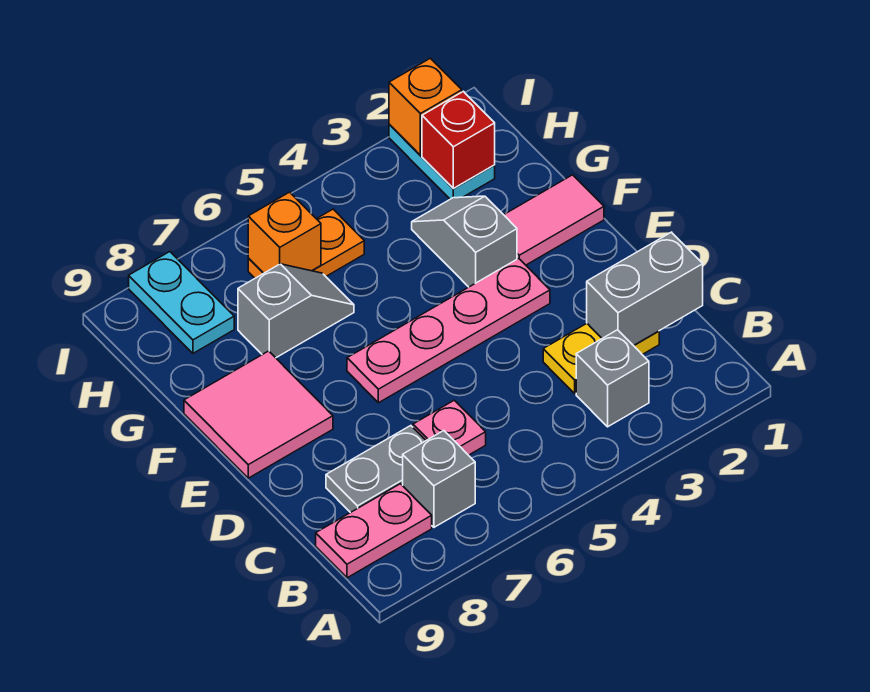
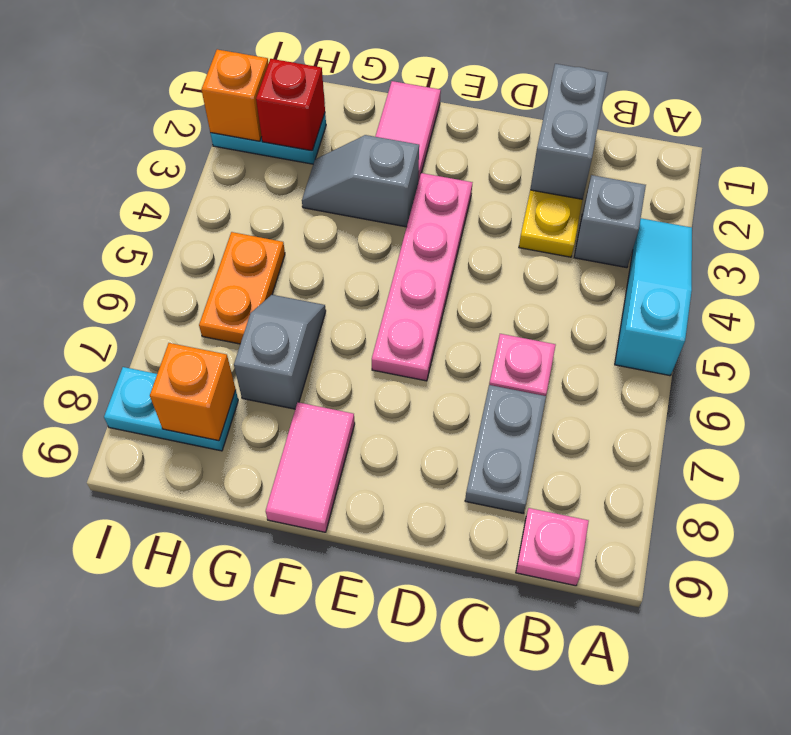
none -> cyan 1x3 slope [615,218,692,376]
grey 1x1 brick [403,431,475,527] -> none
pink 1x2 plate [316,484,432,578] -> pink 1x1 plate [516,508,589,586]
pink 2x2 tile [184,351,333,478] -> pink 1x2 tile [266,402,355,532]
orange 1x1 brick [248,192,321,273] -> orange 1x1 brick moved to [150,343,236,441]

